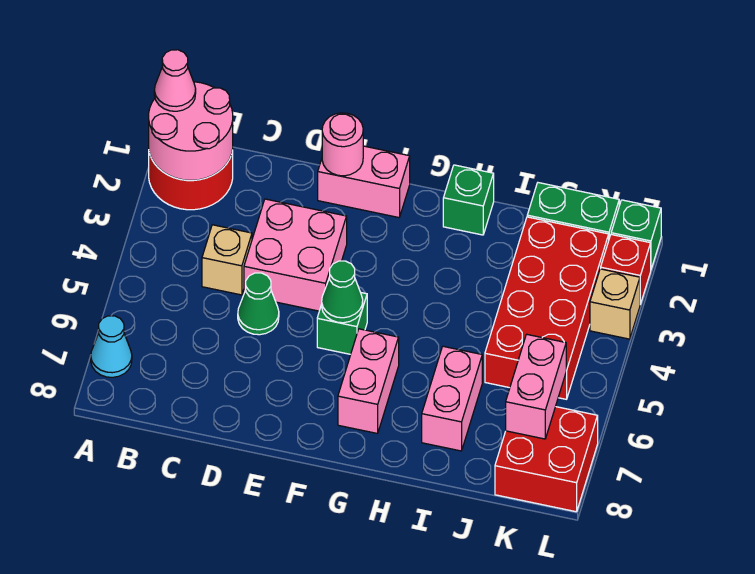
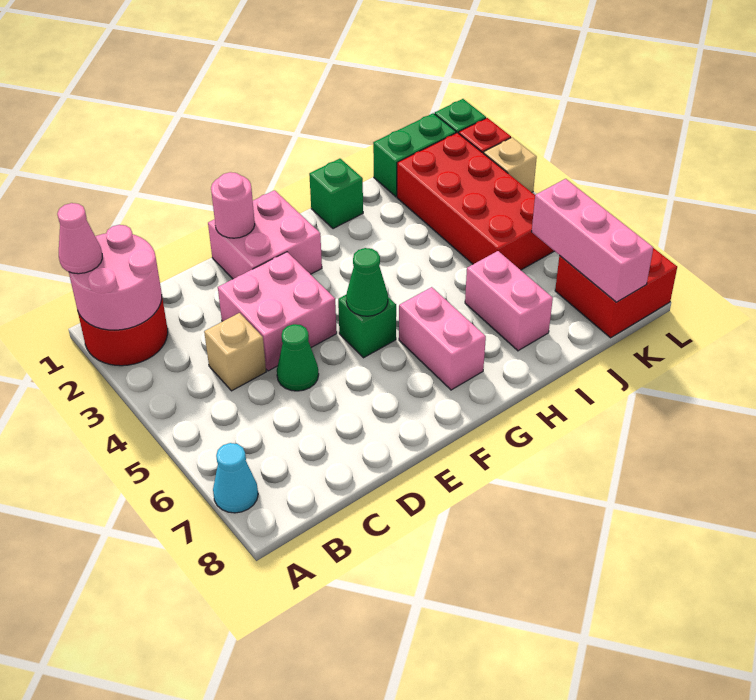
pink 1x2 brick [318,146,410,217] -> pink 2x2 brick [208,190,322,279]
pink 1x2 brick [506,334,566,439] -> pink 1x3 brick [532,179,653,302]

